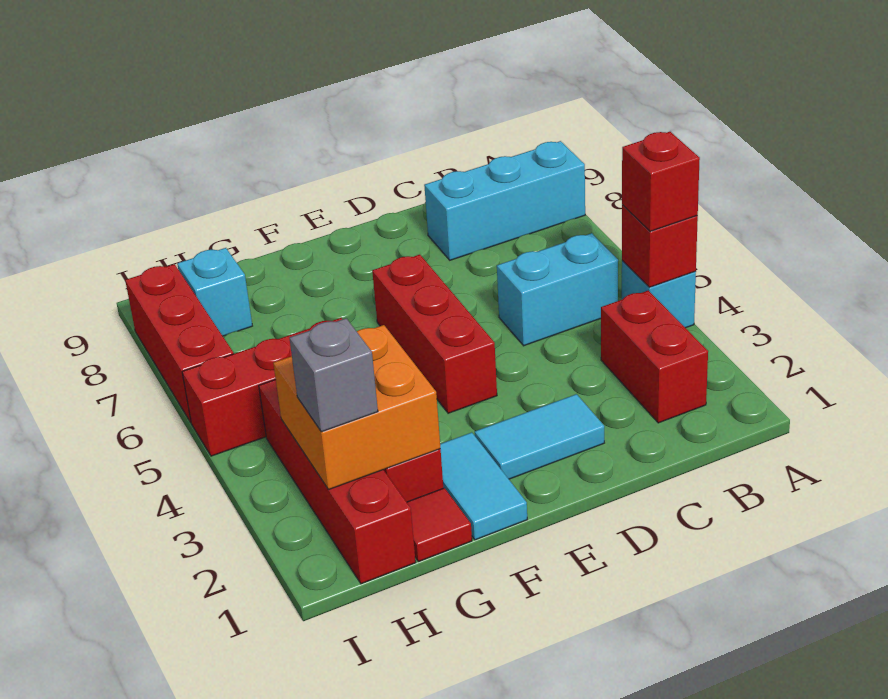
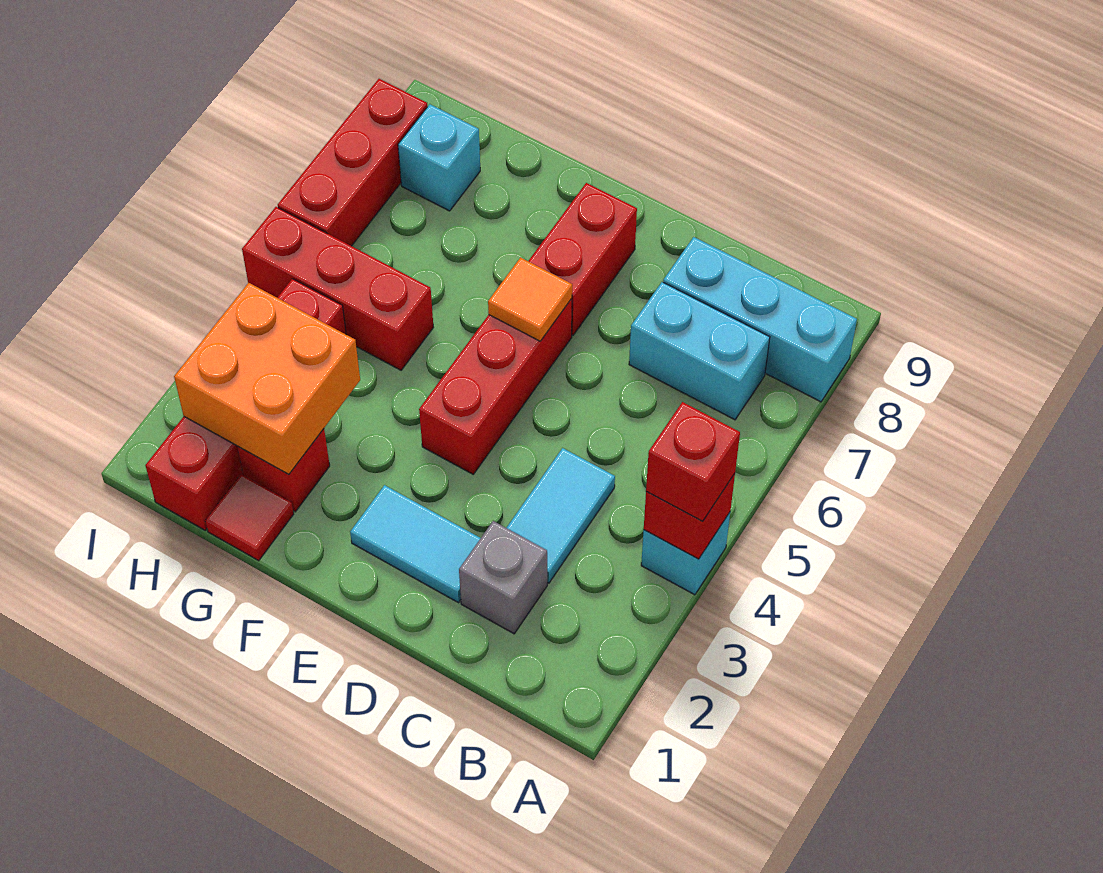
red 1x2 brick [601,291,708,423] -> red 1x2 brick moved to [528,183,637,335]
cyan 1x2 brick [497,233,618,346] -> cyan 1x2 brick moved to [629,282,770,420]
none -> orange 1x1 tile [488,258,572,341]
cyan 1x2 tile [440,432,527,540] -> cyan 1x2 tile moved to [507,448,615,583]
grey 1x1 brick [290,318,378,432] -> grey 1x1 brick moved to [459,521,547,634]

